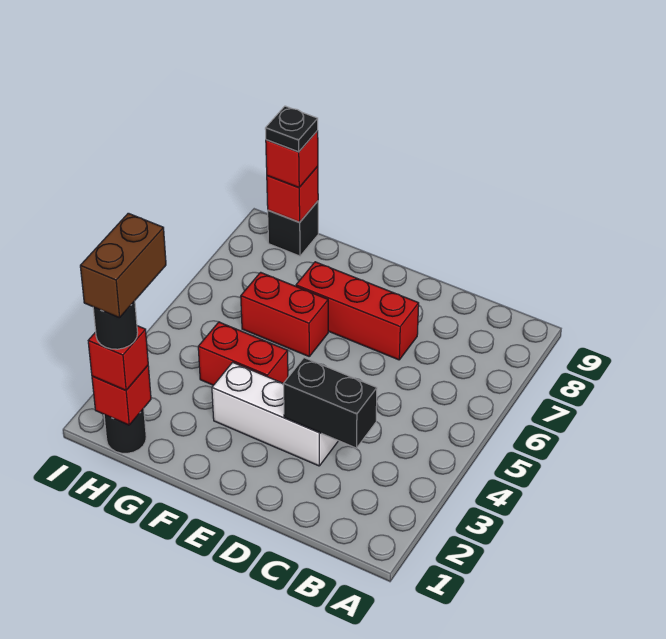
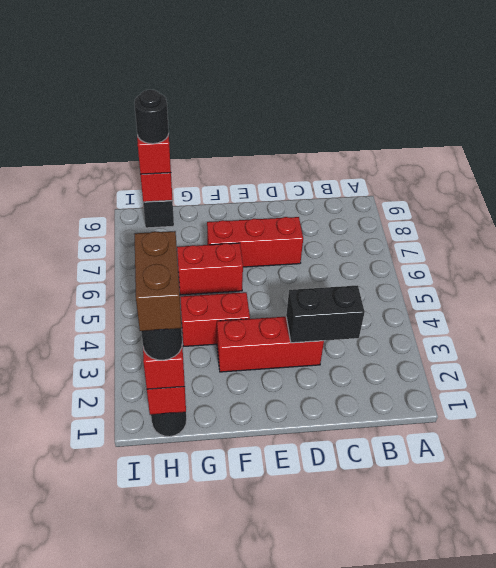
white 1x3 brick [212,362,338,466] -> red 1x3 brick [217,317,324,372]
black 1x1 plate [265,106,318,152] -> black 1x1 round brick [134,90,169,144]

